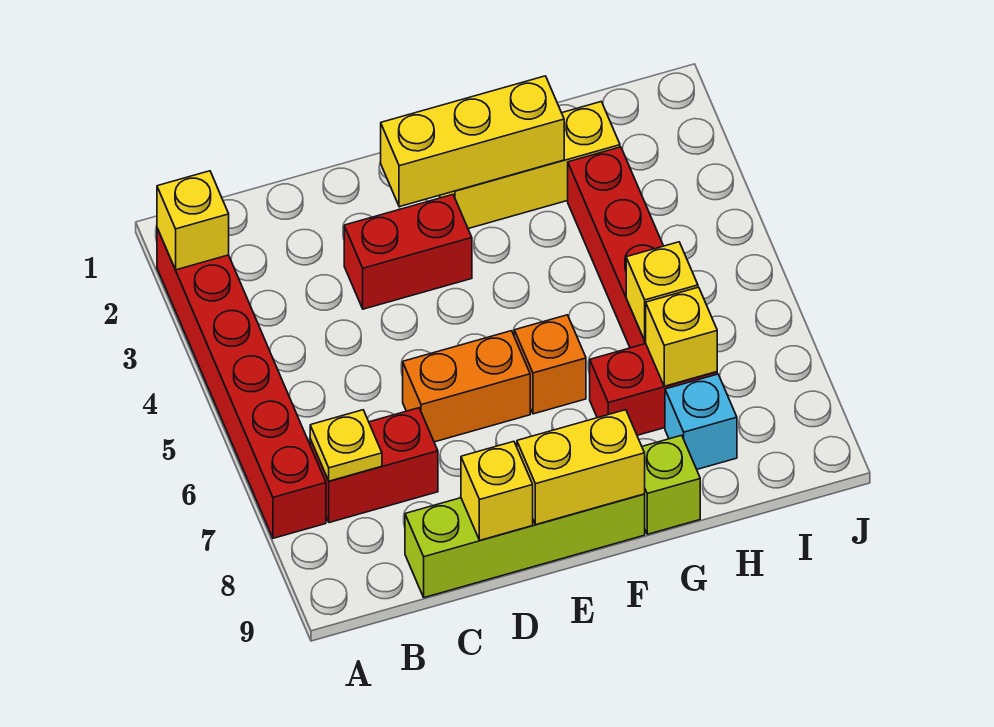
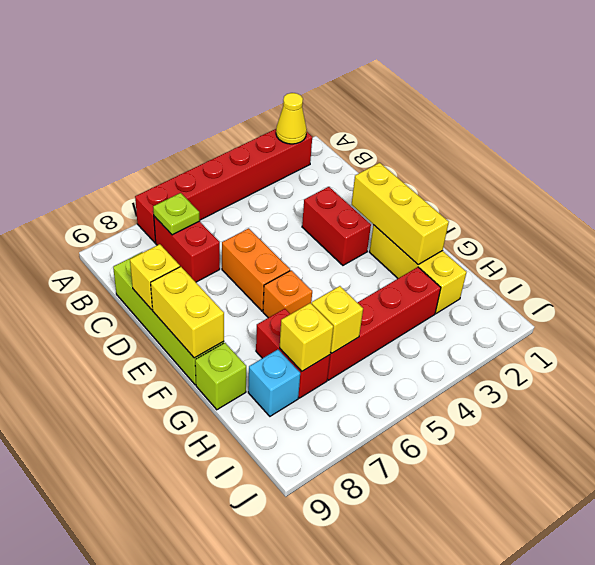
yellow 1x1 brick [157,171,229,270] -> yellow 1x1 cone [276,93,307,144]
yellow 1x1 plate [310,410,382,481] -> lime 1x1 plate [153,193,200,235]

